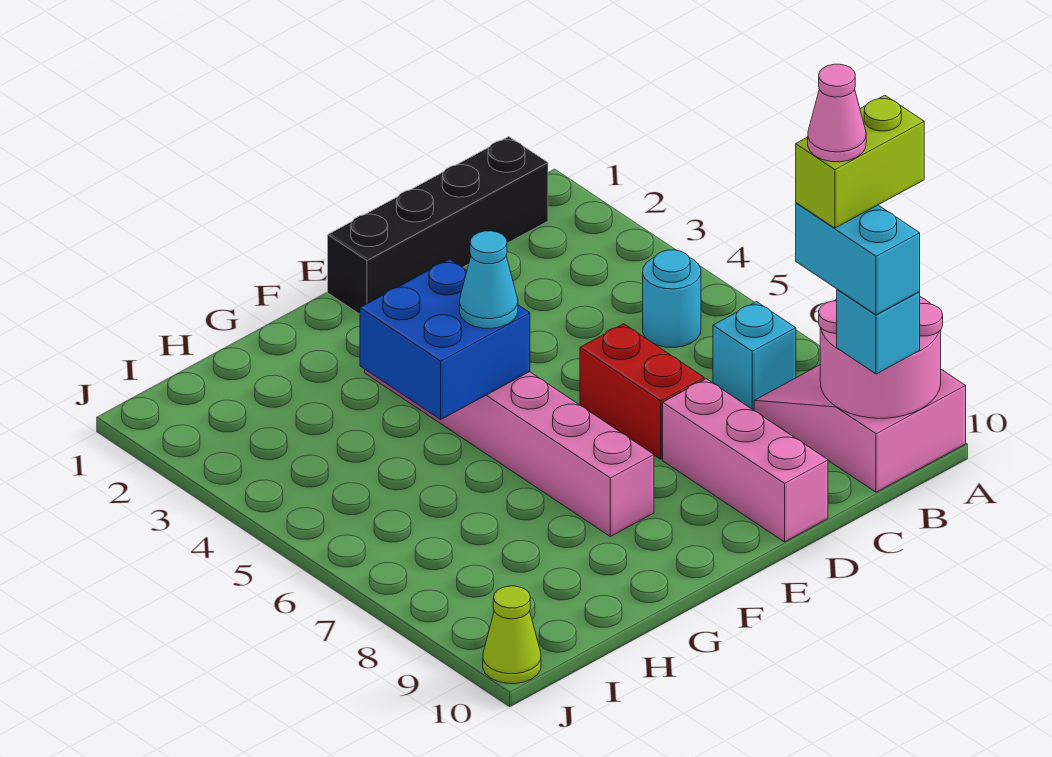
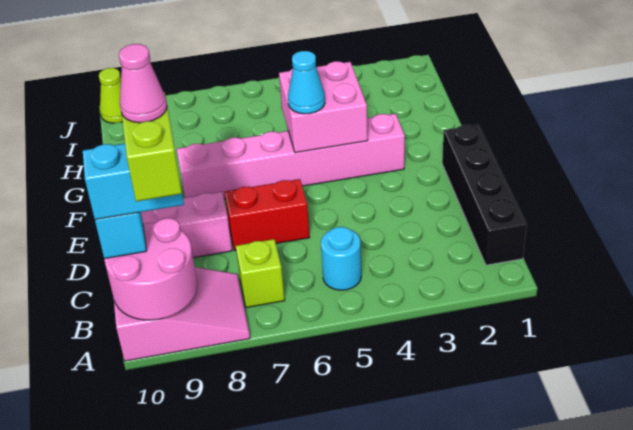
cyan 1x1 brick [713,302,796,410] -> lime 1x1 brick [236,239,285,308]
blue 2x2 brick [360,259,530,419] -> pink 2x2 brick [279,61,368,153]

